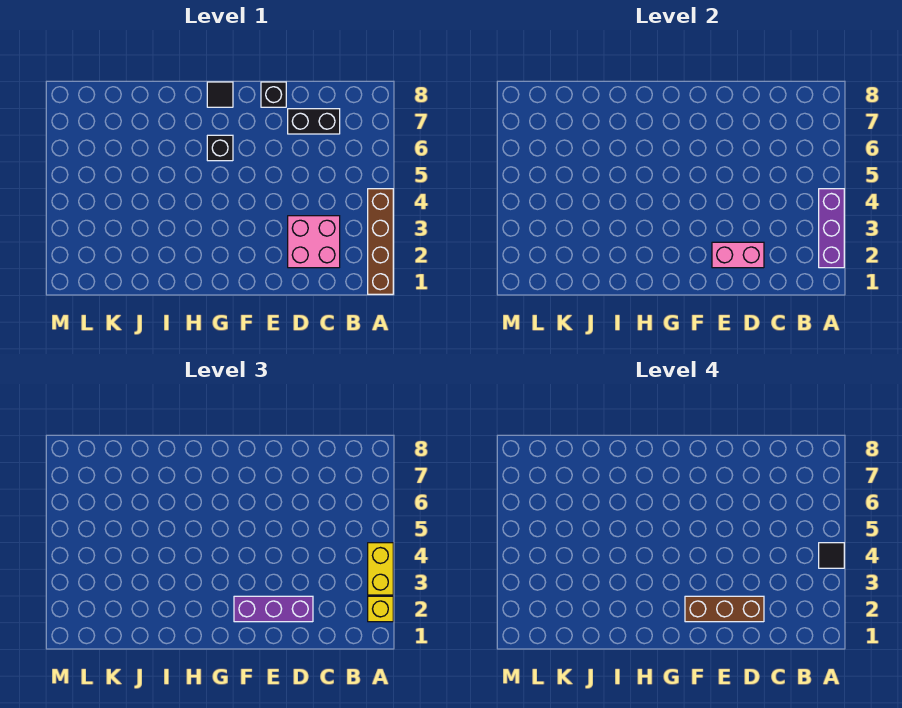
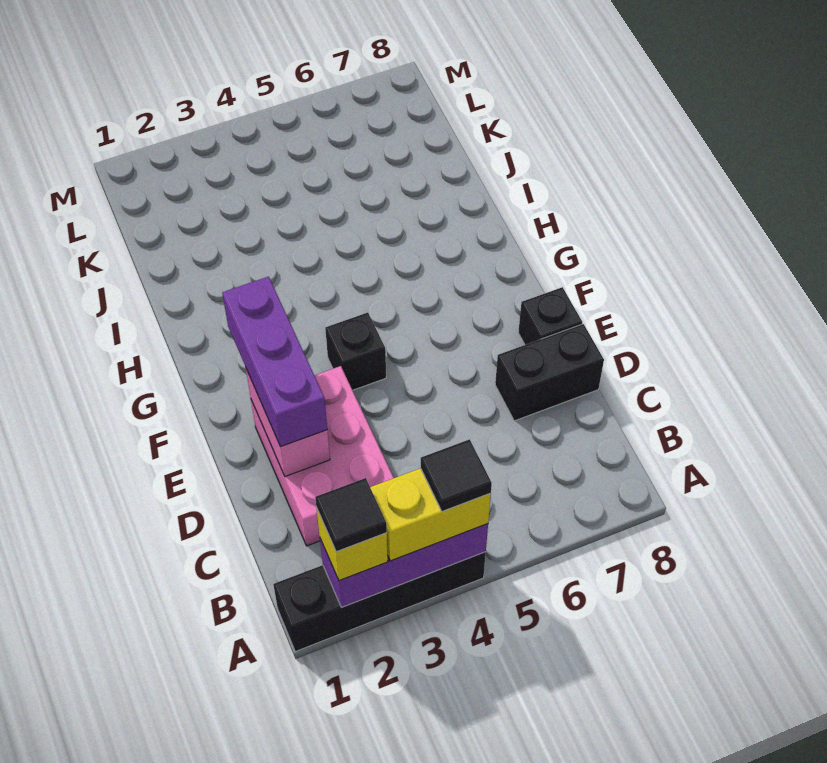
brown 1x4 brick [368,189,393,294] -> black 1x4 brick [273,552,486,652]
pink 2x2 brick [288,216,340,268] -> pink 2x3 brick [251,366,394,546]
black 1x2 brick [288,109,340,134] -> black 1x2 brick turned to [495,324,604,421]
brown 1x3 brick [685,596,764,622] -> none
black 1x1 brick [207,135,233,161] -> black 1x1 brick moved to [325,313,386,390]
black 1x1 tile [207,82,233,107] -> black 1x1 tile moved to [315,478,387,552]

